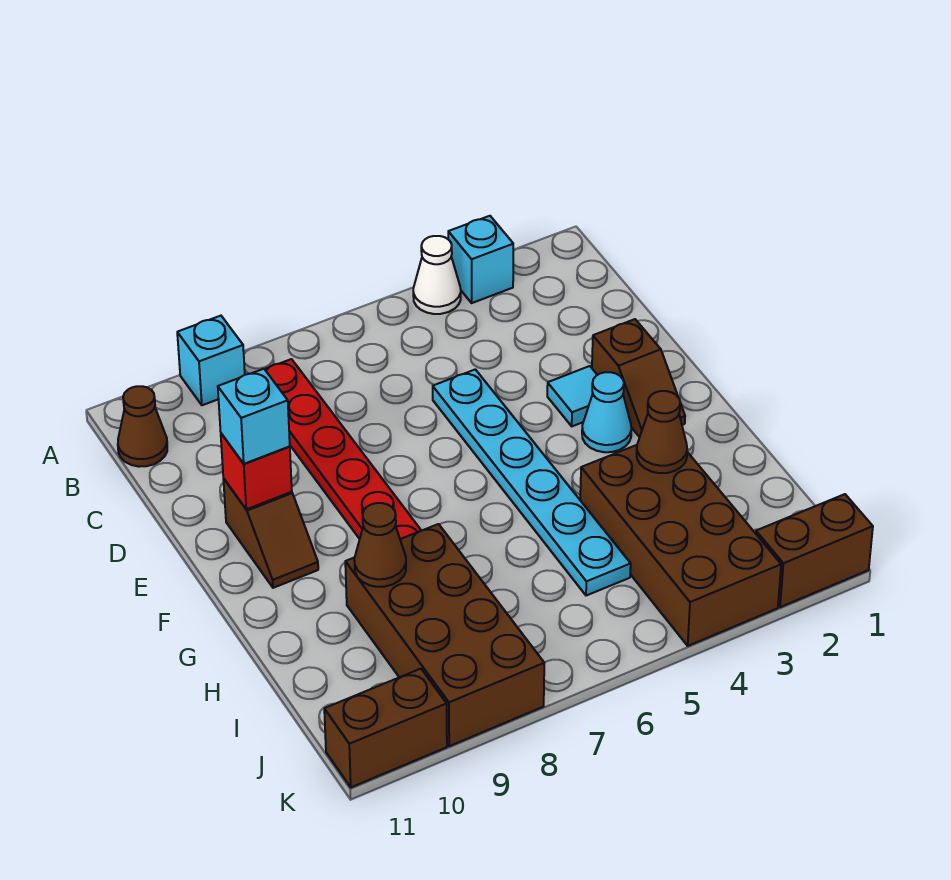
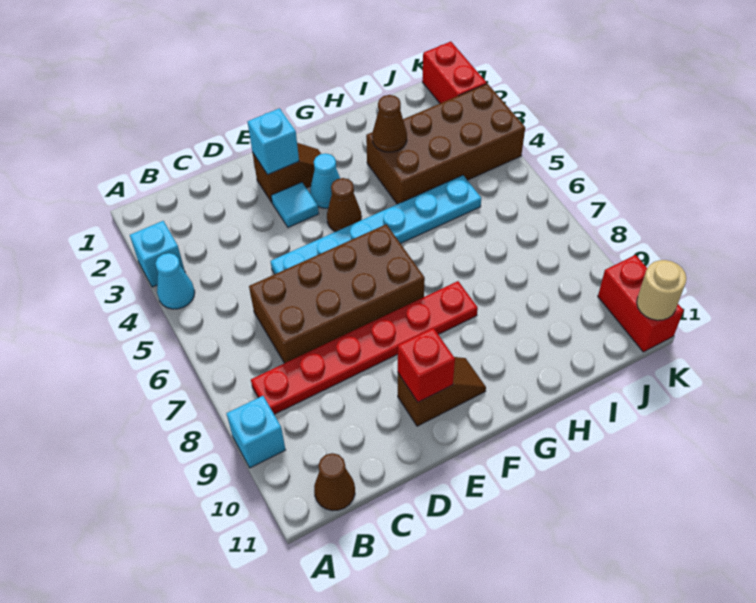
white 1x1 cone [413,236,461,314] -> cyan 1x1 cone [156,253,195,309]
cyan 1x1 brick [218,369,290,464] -> cyan 1x1 brick moved to [248,108,299,175]
brown 2x4 brick [345,524,544,746] -> brown 2x4 brick moved to [249,224,425,363]
brown 1x1 cone [354,503,406,587] -> brown 1x1 cone moved to [327,178,362,232]
brown 1x2 brick [756,494,873,607] -> red 1x2 brick [422,42,487,103]
brown 1x2 brick [324,669,447,787] -> red 1x2 brick [598,255,684,352]
none -> tan 1x1 round brick [637,260,686,320]

